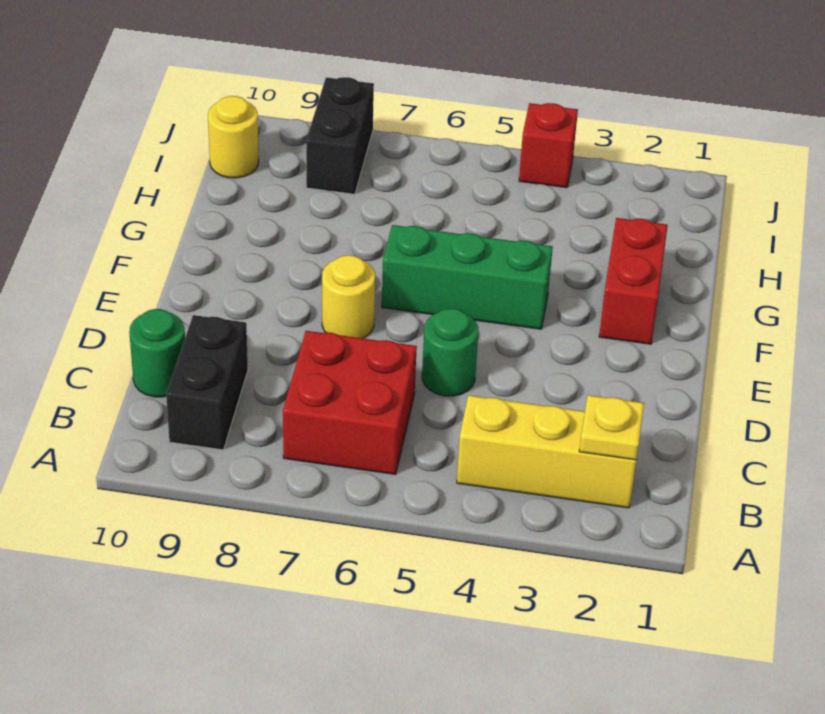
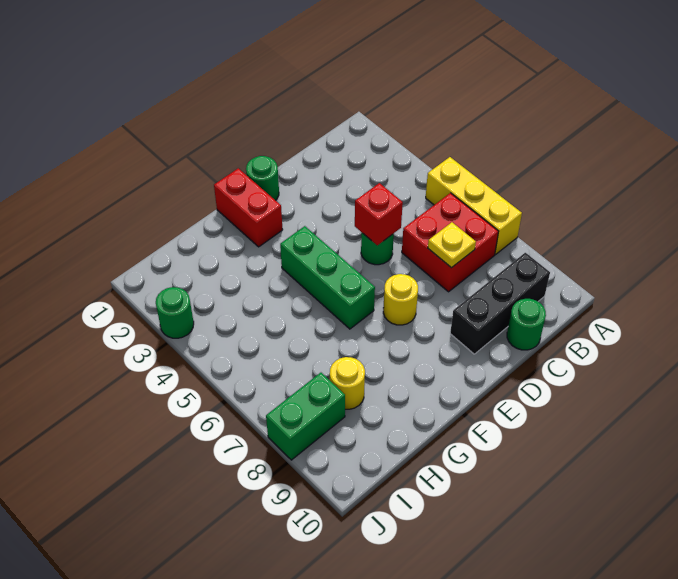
yellow 1x3 brick [457,395,636,508] -> yellow 1x3 brick moved to [426,157,522,254]
yellow 1x1 plate [579,395,644,460] -> yellow 1x1 plate moved to [428,222,476,268]
black 1x2 brick [166,315,248,450] -> black 1x3 brick [450,253,550,354]
none -> green 1x1 round brick [246,156,279,200]
red 1x2 brick [599,218,668,344] -> red 1x2 brick turned to [214,168,283,247]
black 1x2 brick [306,77,374,194] -> green 1x2 brick [266,373,345,460]
yellow 1x1 round brick [208,96,259,178] -> yellow 1x1 round brick moved to [330,357,365,409]
none -> green 1x1 round brick [156,287,194,338]
red 1x1 brick [519,103,578,188] -> red 1x1 brick moved to [355,183,403,245]

